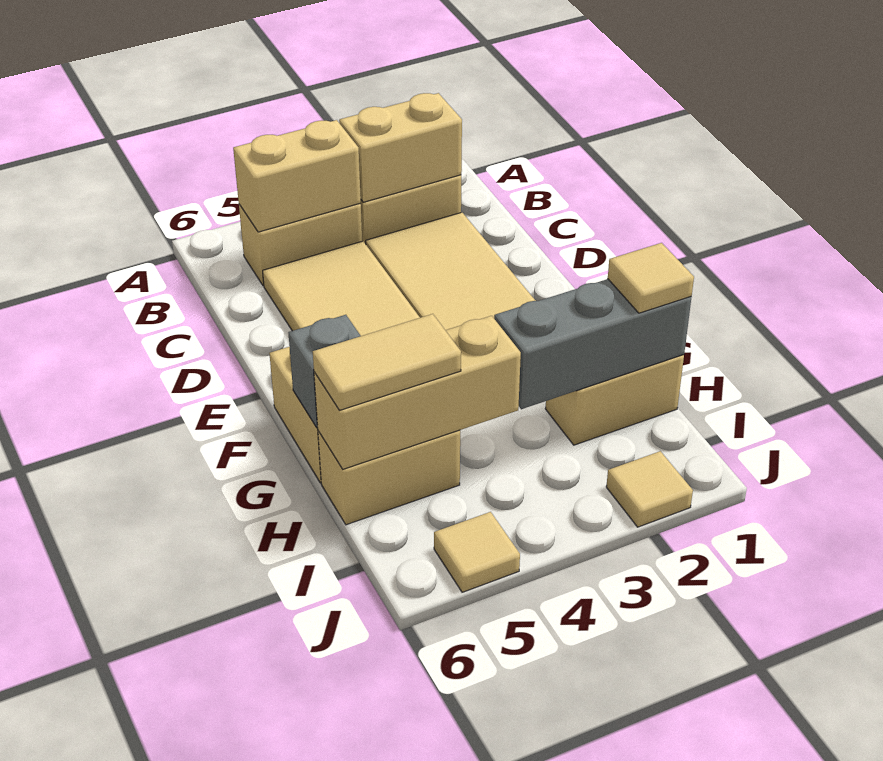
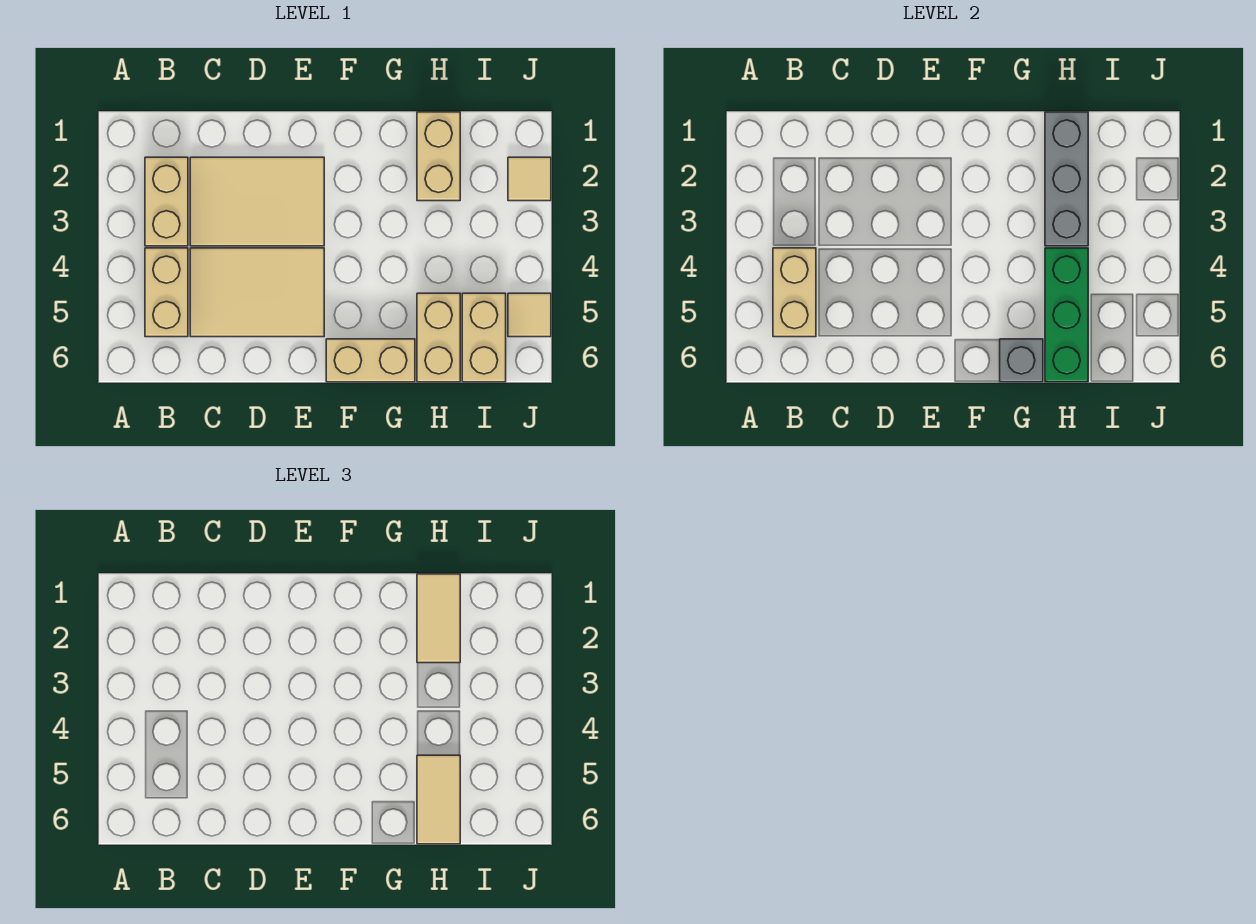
tan 1x2 brick [339,93,462,202] -> tan 1x2 brick moved to [462,293,506,382]
tan 1x1 tile [608,243,694,313] -> tan 1x2 tile [417,574,460,663]
tan 1x3 brick [314,316,521,469] -> green 1x3 brick [1045,248,1088,382]

